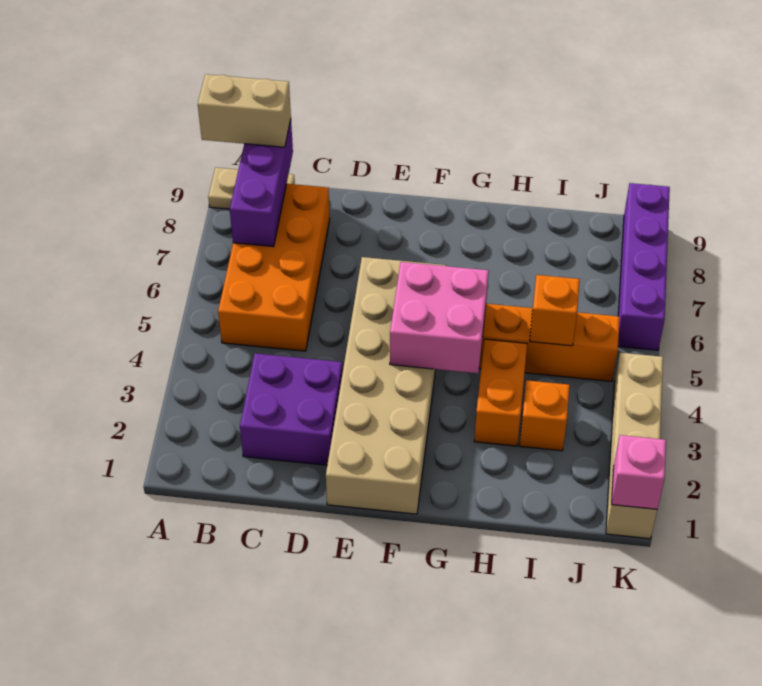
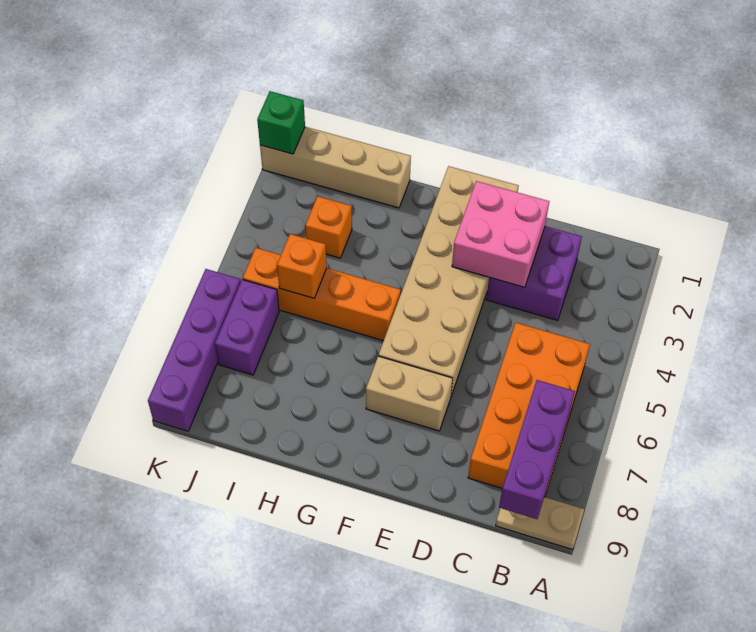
tan 1x2 brick [198,74,291,147] -> tan 1x2 brick moved to [366,356,453,431]
pink 2x2 brick [390,262,489,373] -> pink 2x2 brick moved to [452,181,549,287]
orange 1x2 brick [474,339,527,446] -> none
none -> purple 1x2 brick [215,280,279,375]
tan 1x4 brick [606,353,663,539] -> tan 1x4 brick turned to [260,127,411,208]
pink 1x1 brick [612,435,666,509] -> green 1x1 brick [257,91,305,154]

